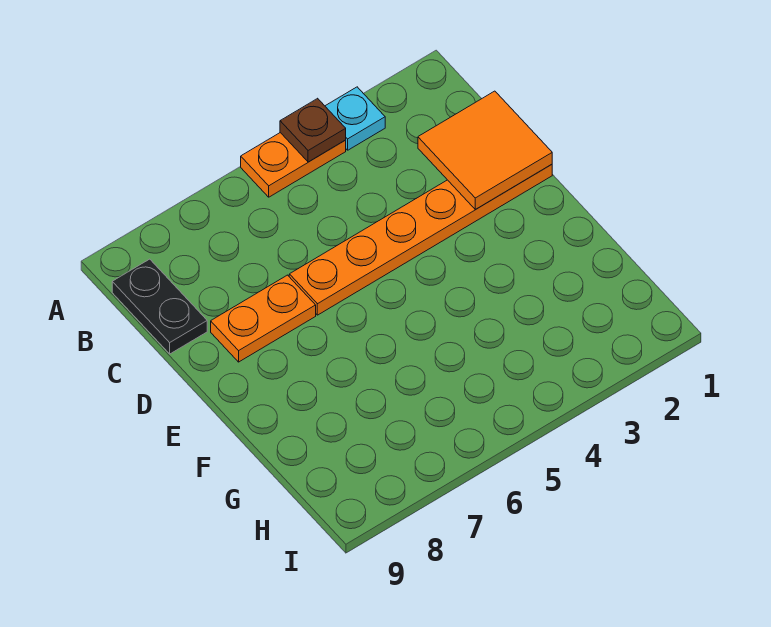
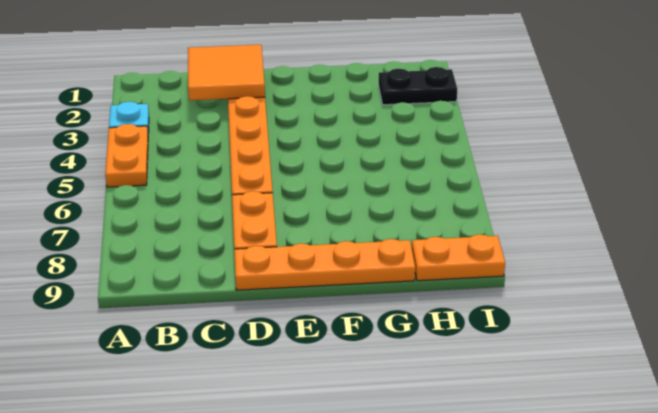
brown 1x1 plate [280,98,346,162] -> none
black 1x2 plate [112,259,207,354] -> black 1x2 plate moved to [379,67,457,105]
none -> orange 1x4 plate [234,239,415,290]
none -> orange 1x2 plate [412,234,505,281]

